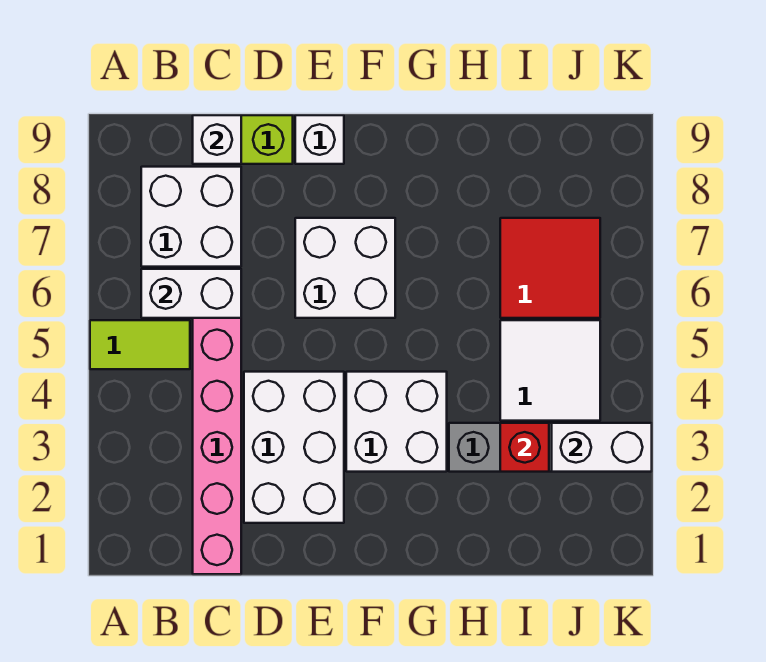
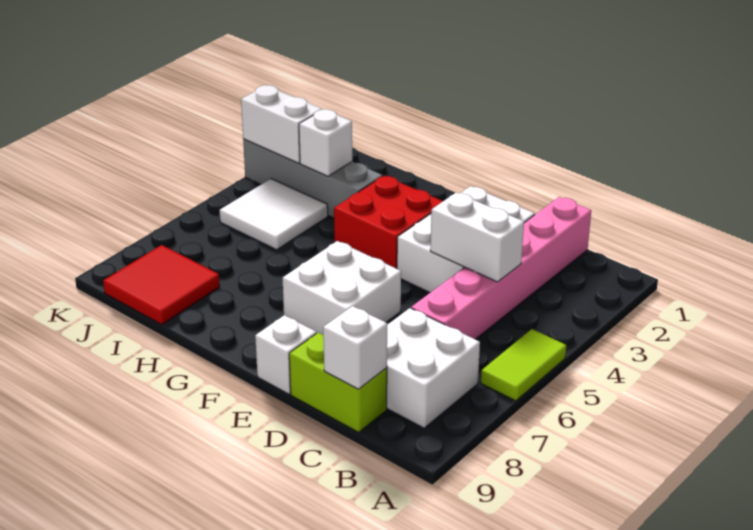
lime 1x2 tile [90,320,190,369] -> lime 1x2 tile turned to [481,329,566,401]
white 1x2 brick [141,269,241,318] -> white 1x2 brick moved to [430,192,524,282]
white 2x2 brick [346,372,447,472] -> red 2x2 brick [334,176,443,269]
red 1x1 brick [500,423,549,472] -> white 1x1 brick [299,109,352,176]
red 2x2 tile [500,218,600,318] -> red 2x2 tile moved to [103,245,220,324]

